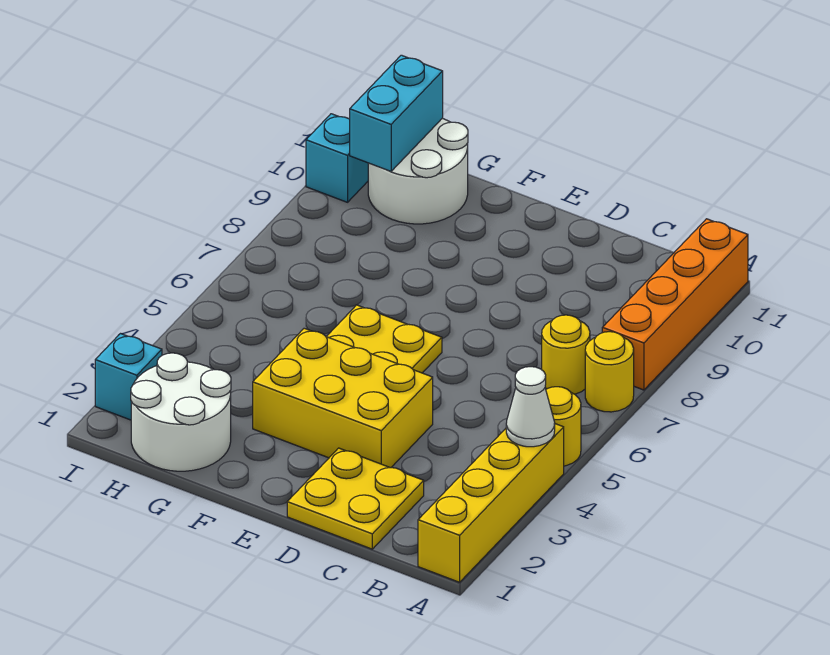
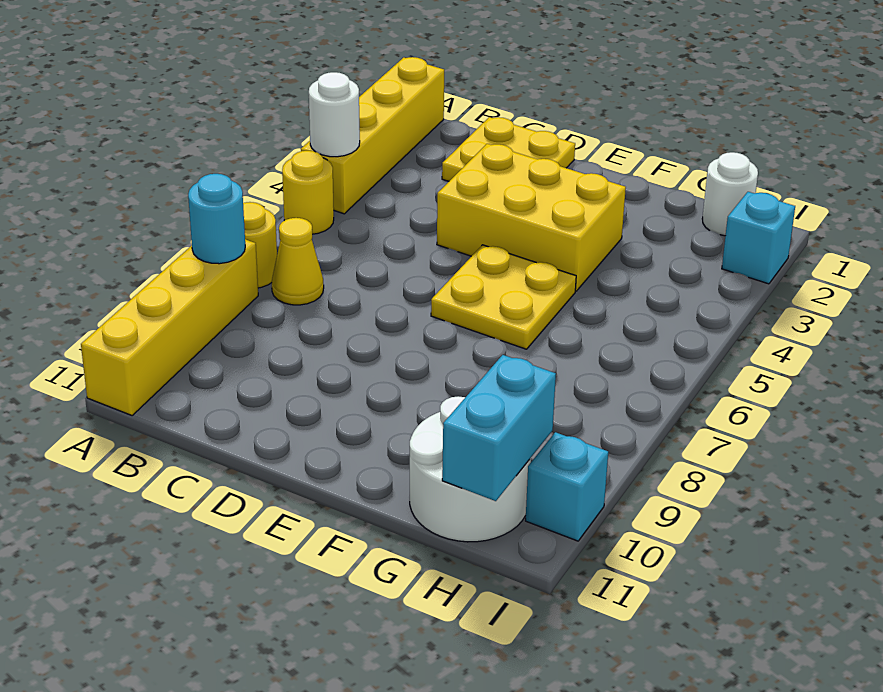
white 1x1 cone [506,367,555,447] -> white 1x1 round brick [309,72,360,157]
orange 1x4 brick [602,219,748,390] -> yellow 1x4 brick [81,239,258,415]
none -> cyan 1x1 round brick [188,174,245,264]
yellow 1x1 round brick [542,315,590,394] -> yellow 1x1 cone [272,218,324,305]
white 2x2 round brick [131,353,231,471] -> white 1x1 round brick [702,152,758,236]

